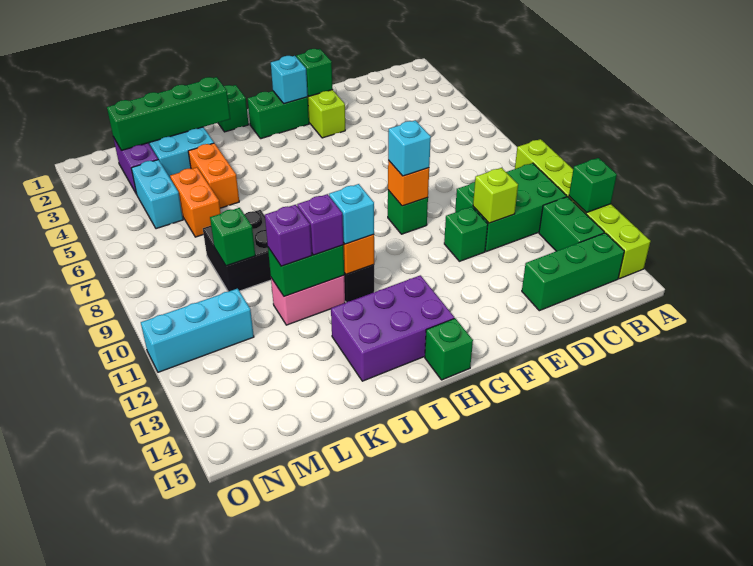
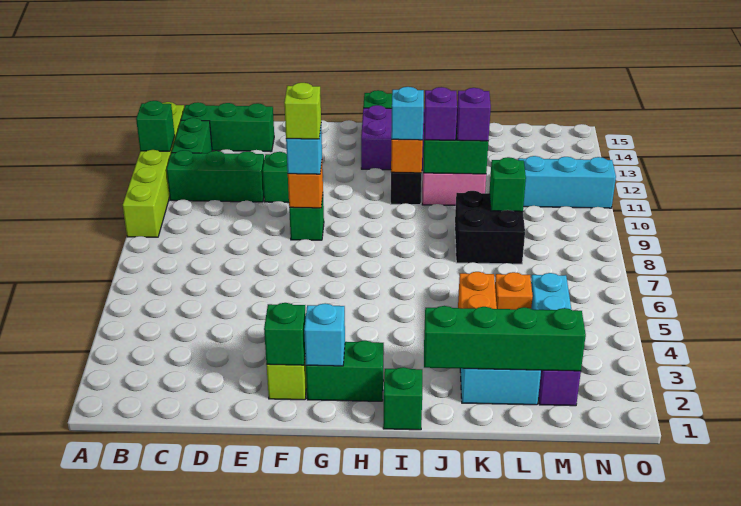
green 2x3 brick [455,163,567,251] -> green 1x3 brick [167,150,264,202]
lime 1x1 brick [473,168,518,223] -> lime 1x1 brick moved to [284,83,321,139]
orange 1x2 brick [170,167,221,237] -> orange 1x1 brick [495,272,533,309]

